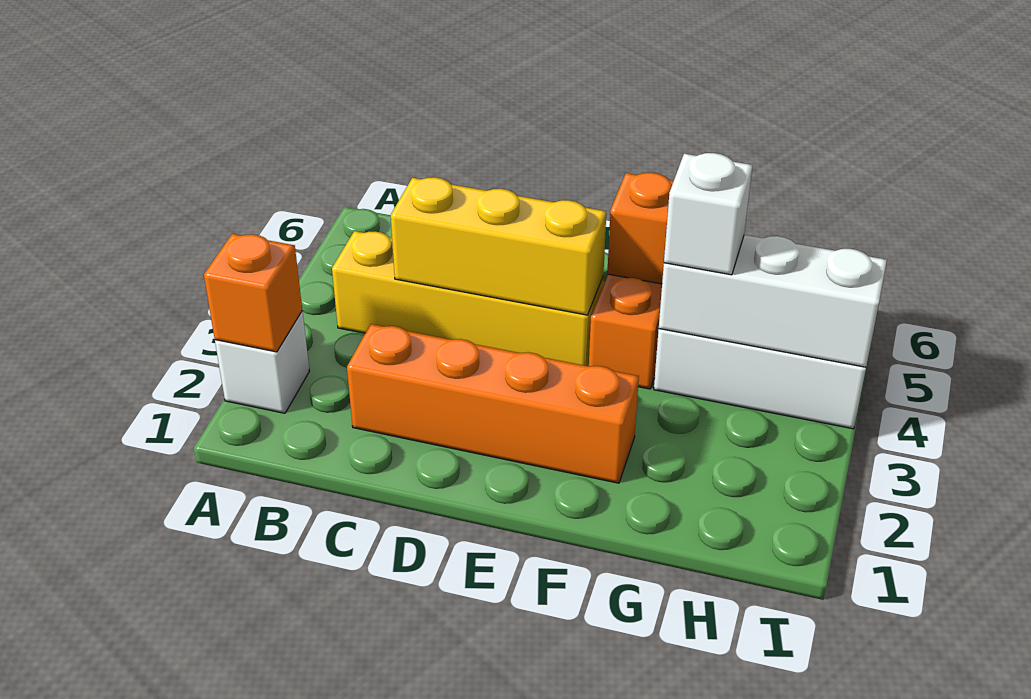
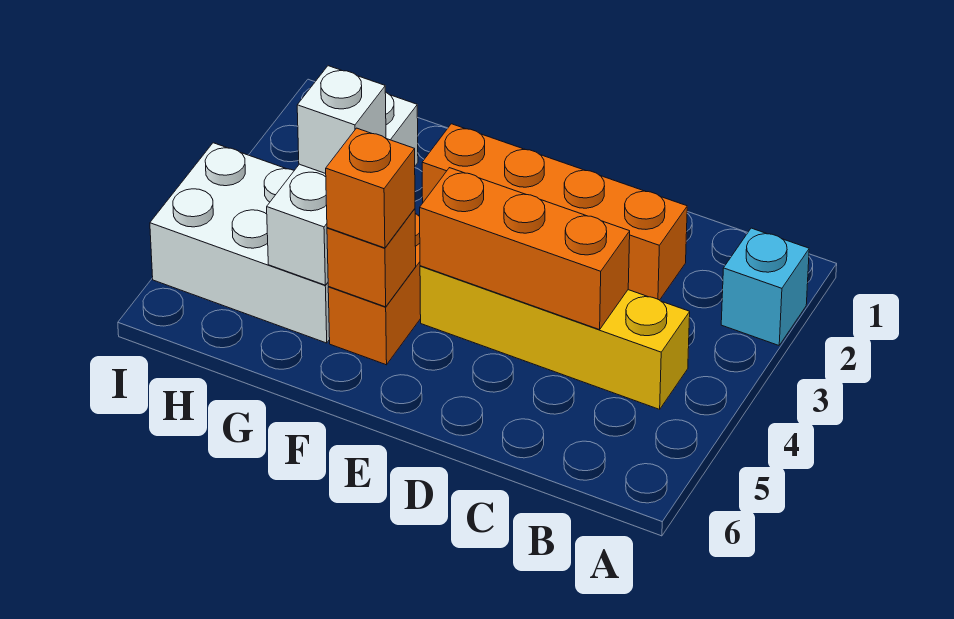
white 1x1 brick [215,311,309,413] -> cyan 1x1 brick [721,228,809,345]
orange 1x1 brick [204,234,302,352] -> orange 1x1 brick moved to [326,128,415,248]
yellow 1x3 brick [391,177,606,315] -> orange 1x3 brick [420,168,630,330]
white 1x3 brick [659,235,887,367] -> white 1x3 brick turned to [267,92,418,285]

